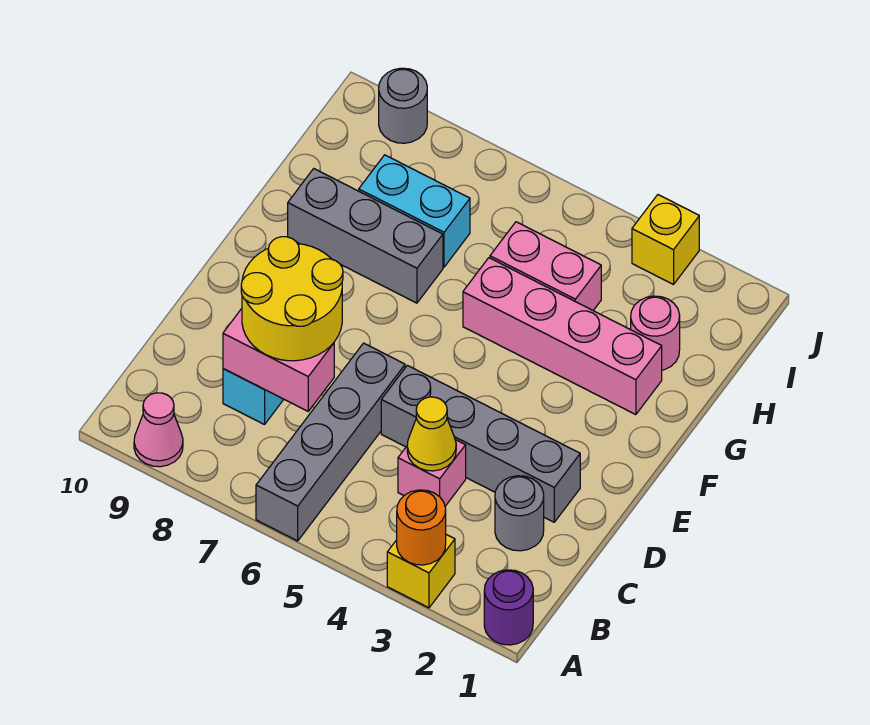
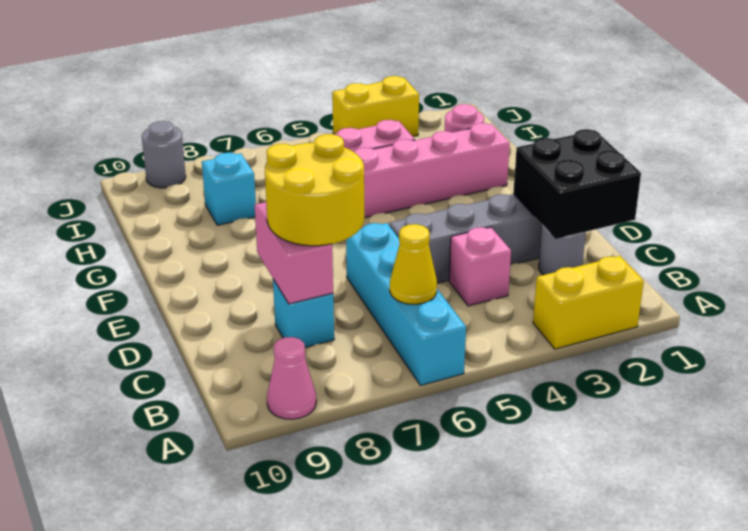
purple 1x1 round brick [484,570,533,645] -> none
yellow 1x1 brick [387,535,455,608] -> yellow 1x2 brick [533,256,644,349]
orange 1x1 round brick [397,490,446,565] -> none
grey 1x4 brick [256,343,405,541] -> cyan 1x4 brick [346,223,466,385]
none -> black 2x2 brick [513,129,641,239]
yellow 1x1 cone [407,397,456,471] -> yellow 1x1 cone moved to [390,224,437,304]
pink 1x2 brick [223,309,334,411] -> pink 1x2 brick turned to [255,202,333,304]
grey 1x3 brick [288,169,443,303] -> none
cyan 1x2 brick [359,155,470,267] -> cyan 1x1 brick [202,153,256,225]
yellow 1x1 brick [632,195,699,285] -> yellow 1x2 brick [332,76,419,136]

